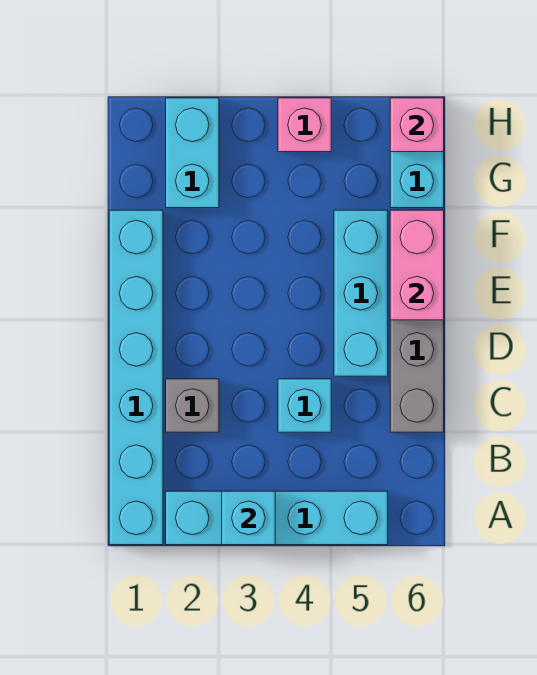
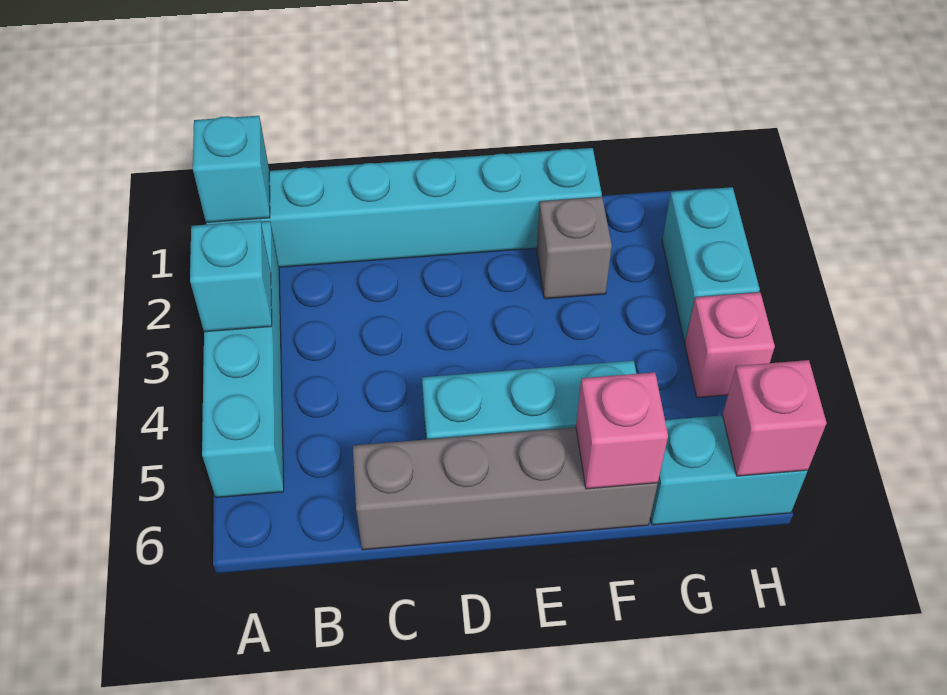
grey 1x1 brick [166,379,219,432] -> grey 1x1 brick moved to [537,197,612,299]
cyan 1x1 brick [278,379,331,432] -> cyan 1x1 brick moved to [193,116,270,223]
pink 1x2 brick [390,210,444,320] -> pink 1x1 brick [576,372,668,489]
cyan 1x2 brick [166,98,219,208] -> cyan 1x2 brick turned to [662,187,760,342]

